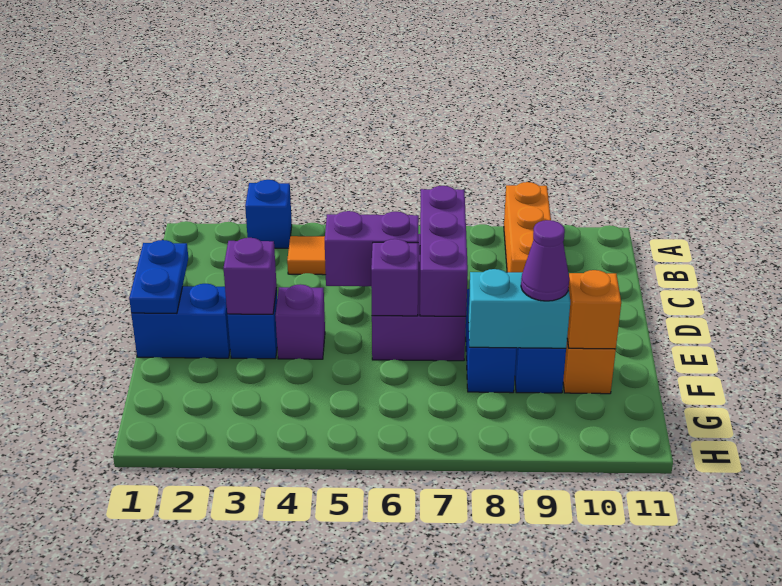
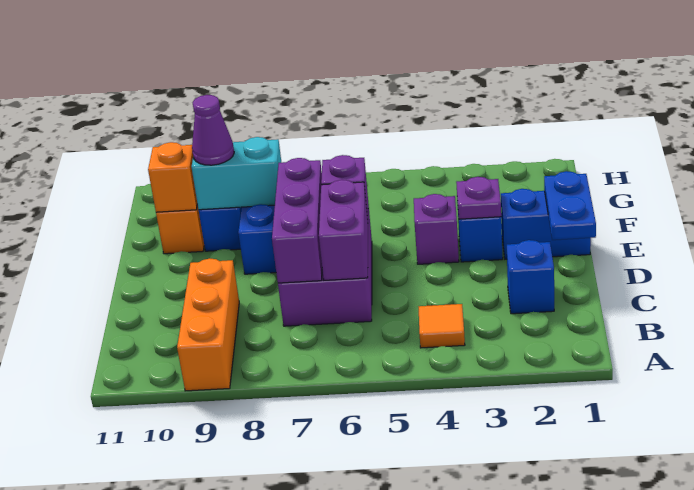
blue 1x1 brick [245,180,292,248] -> blue 1x1 brick moved to [507,240,554,314]
purple 1x2 brick [325,211,419,286] -> purple 1x2 brick turned to [319,180,368,280]
purple 1x1 brick [223,238,277,314] -> purple 1x1 plate [456,177,501,219]

